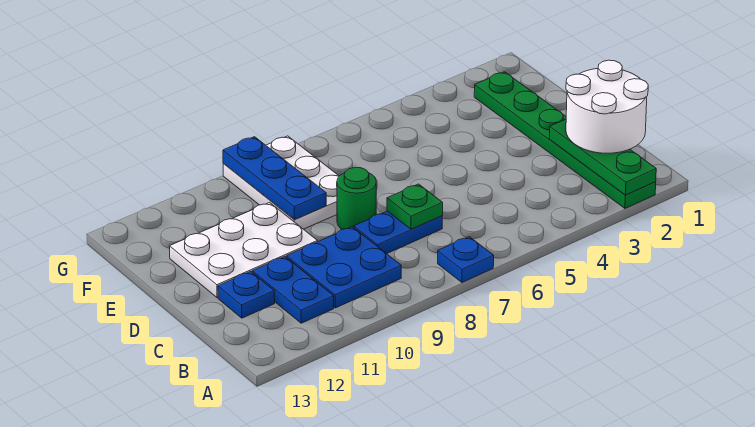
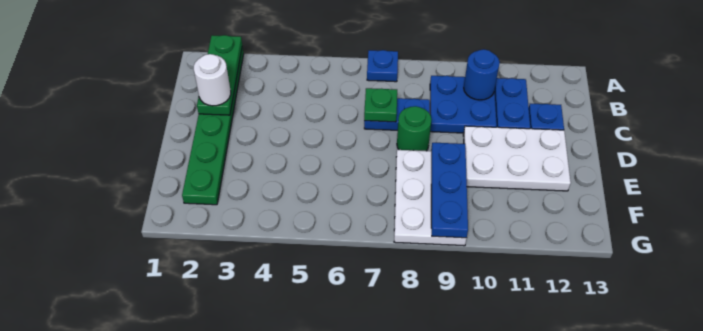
white 2x2 round brick [566,60,648,153] -> white 1x1 round brick [194,54,231,106]
none -> blue 1x1 round brick [464,49,500,100]

